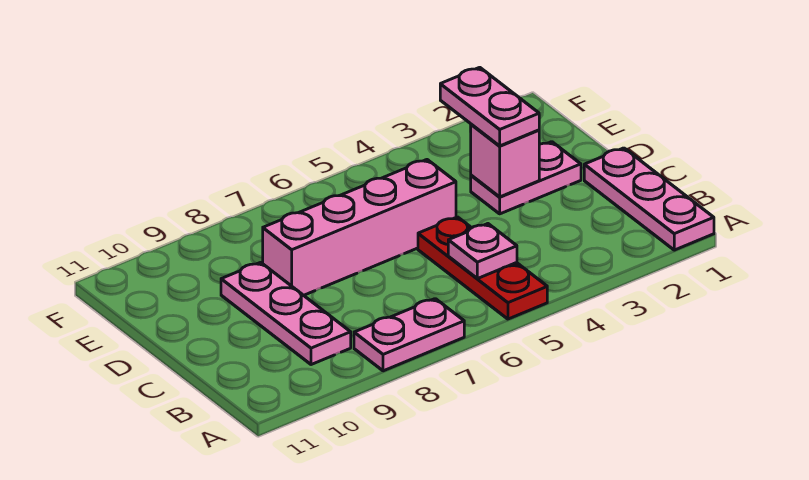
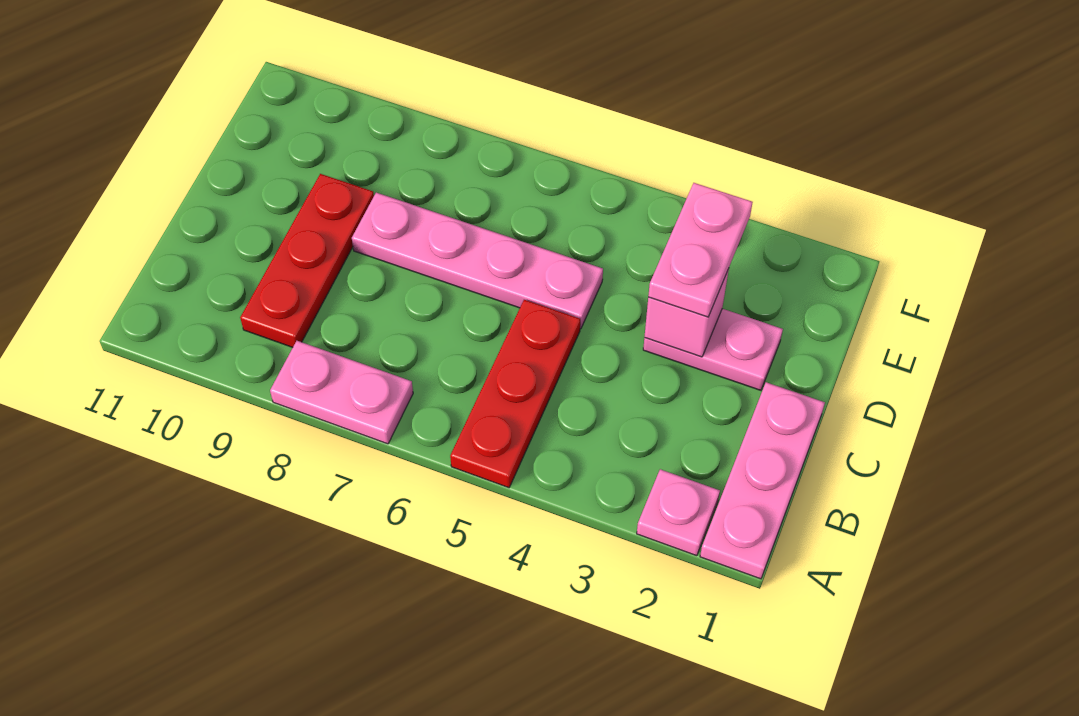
pink 1x1 plate [448,224,517,279] -> pink 1x1 plate moved to [637,469,720,556]
pink 1x3 plate [221,262,351,365] -> red 1x3 plate [240,174,374,347]
pink 1x4 brick [263,160,456,295] -> pink 1x4 plate [352,193,603,329]

